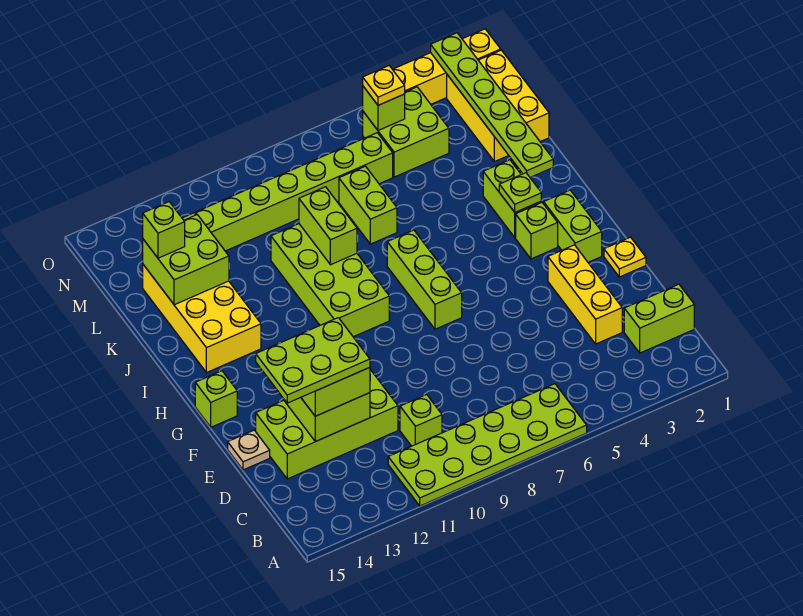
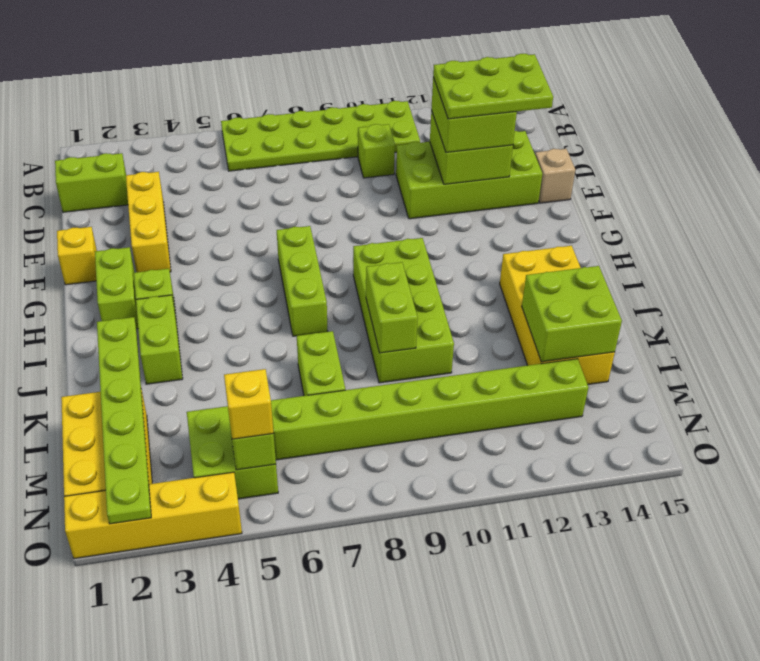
tan 1x1 plate [228,430,270,470] -> tan 1x1 brick [535,149,575,203]
yellow 1x1 plate [604,237,646,277] -> yellow 1x1 brick [57,227,97,285]
lime 1x1 brick [195,371,237,427] -> none
lime 1x1 plate [499,173,541,212] -> none
lime 1x1 brick [143,202,185,258] -> none
yellow 1x1 plate [363,66,405,105] -> yellow 1x1 brick [224,369,273,439]

